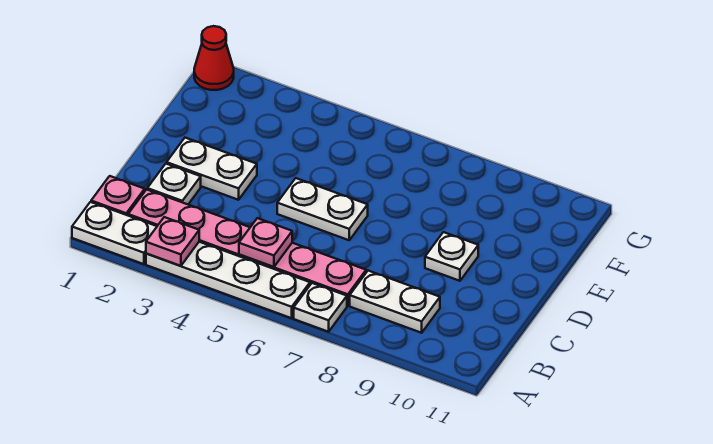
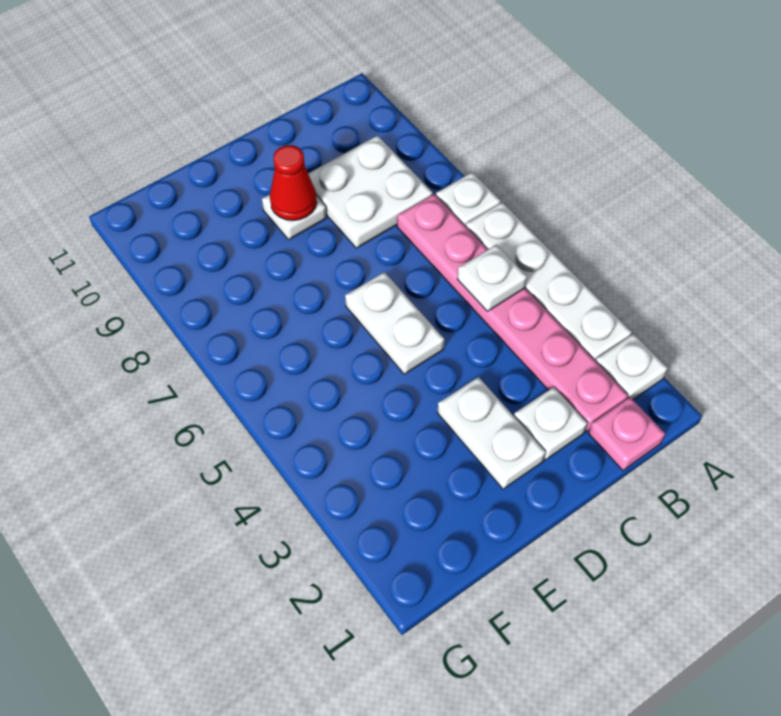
white 1x2 plate [72,202,157,264] -> white 1x1 plate [596,334,668,399]
pink 1x1 plate [146,217,199,266] -> none
pink 1x1 plate [239,218,292,267] -> white 1x1 plate [457,245,527,311]
white 1x2 plate [350,271,440,333] -> white 2x2 plate [308,136,433,248]
red 1x1 cone [194,26,234,90] -> red 1x1 cone moved to [270,145,317,221]

